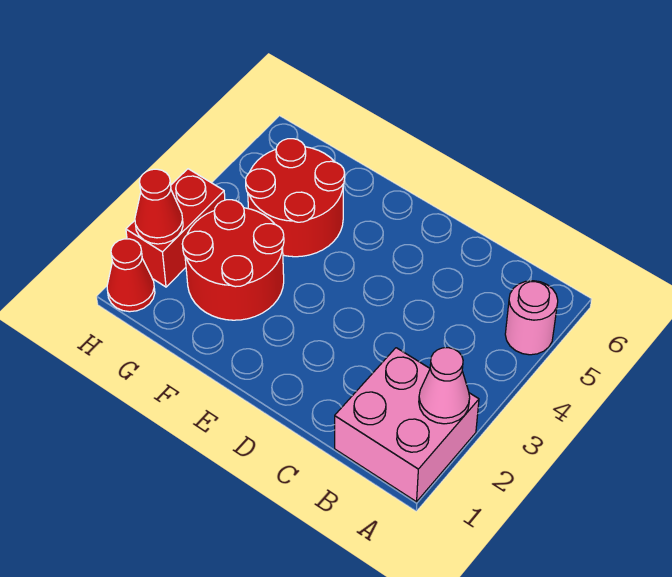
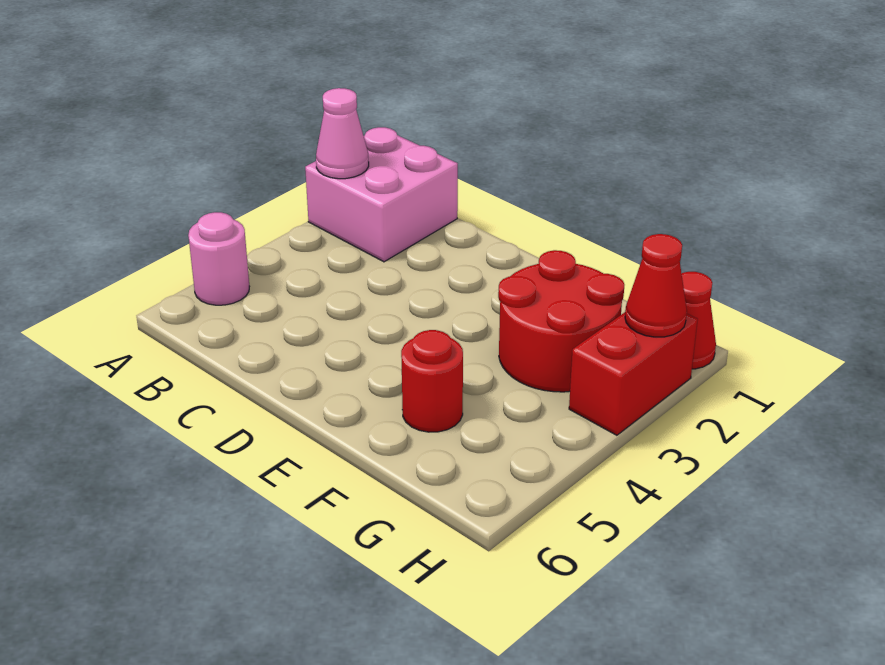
red 2x2 round brick [246,139,345,257] -> red 1x1 round brick [401,330,463,432]

